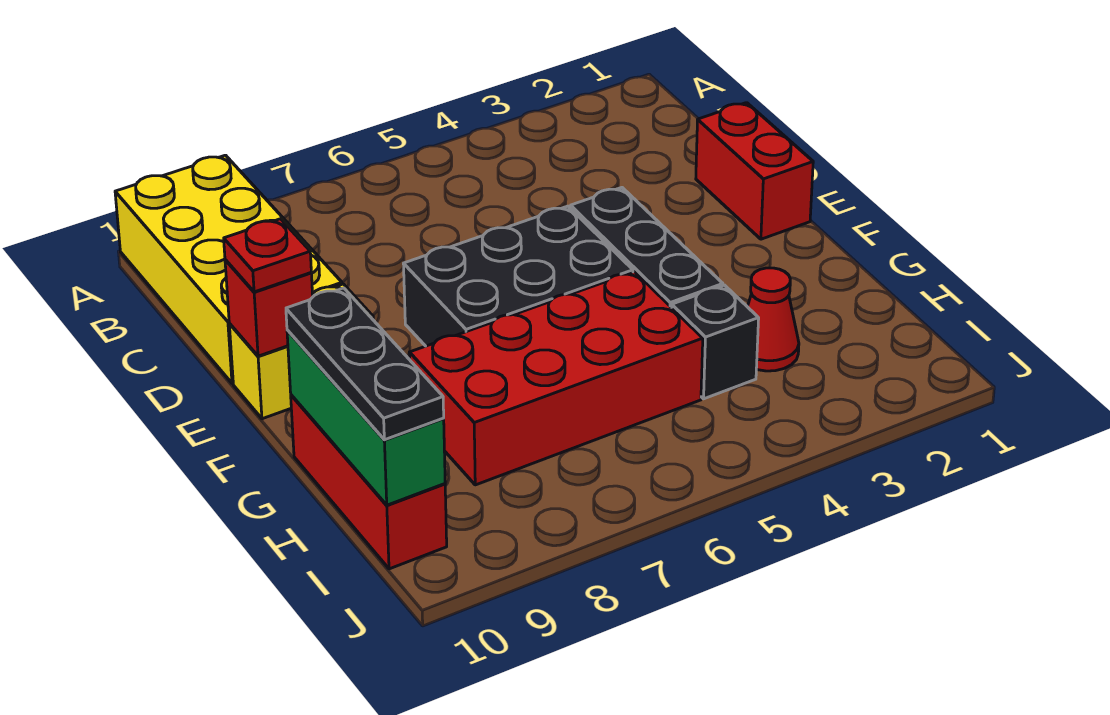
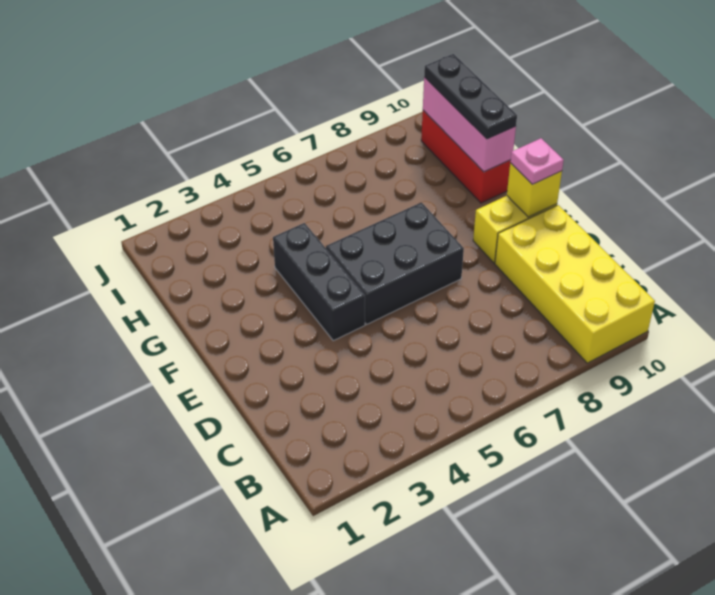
red 1x2 brick [696,103,813,239] -> none
red 1x1 brick [225,260,313,356] -> yellow 1x1 brick [507,163,562,217]
red 1x1 plate [224,219,311,292] -> pink 1x1 plate [510,138,564,184]
red 2x4 brick [409,272,703,485] -> none
green 1x3 brick [287,330,445,505] -> pink 1x3 brick [423,77,516,172]
red 1x1 cone [748,268,799,371] -> none
black 1x1 brick [672,285,759,399] -> none

